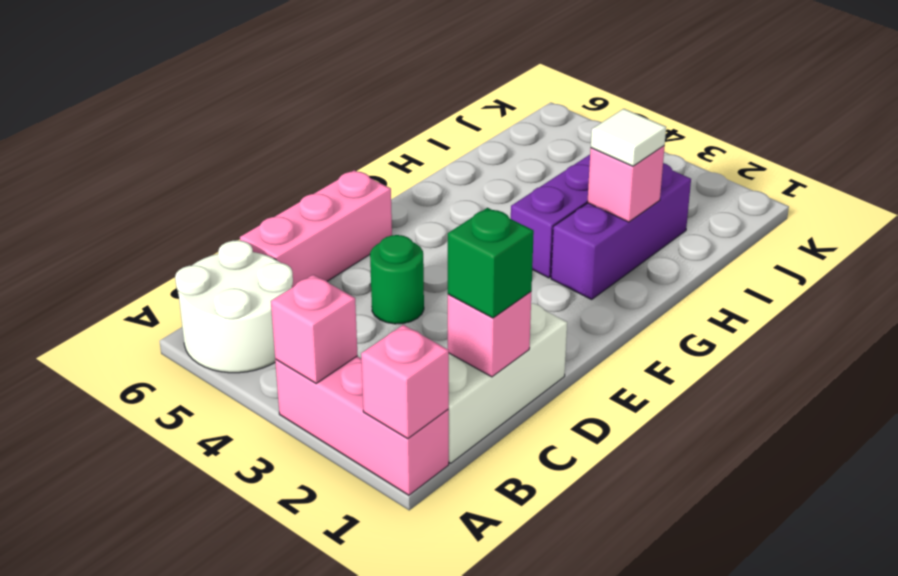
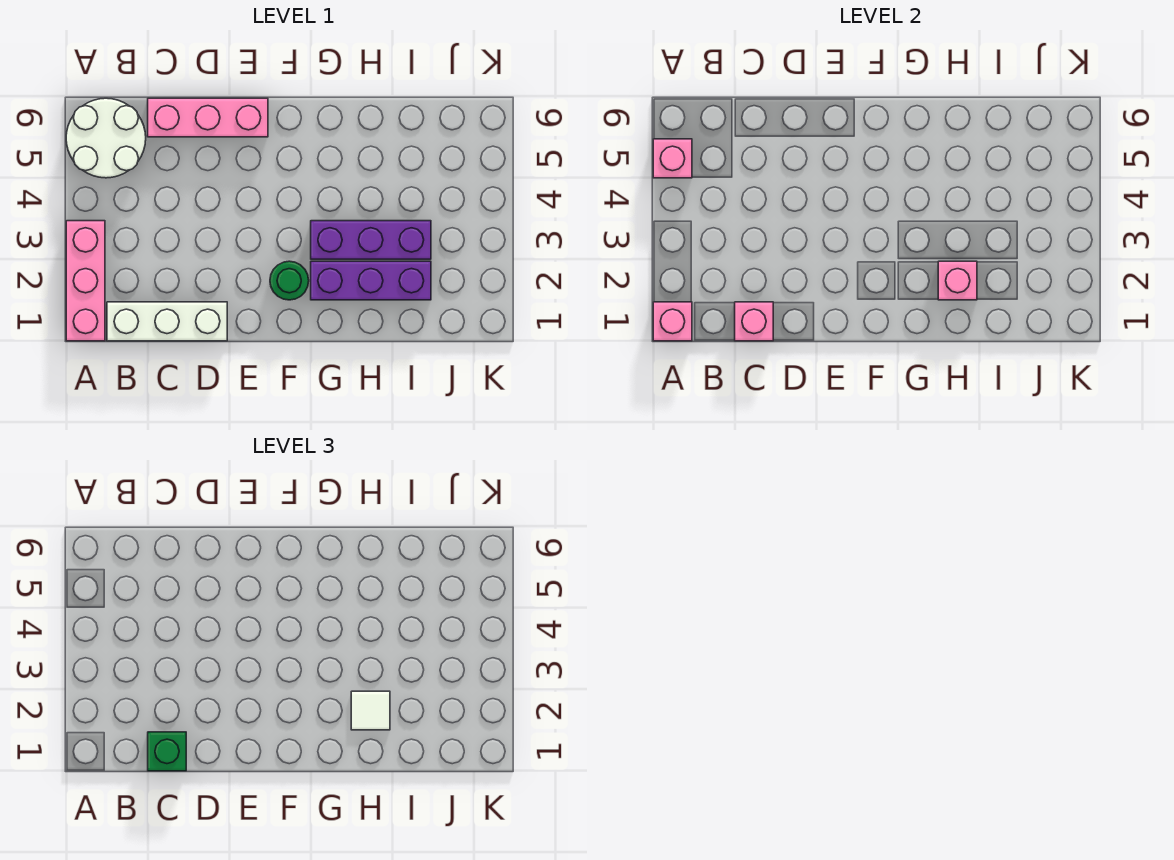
pink 1x1 brick [271,275,358,383] -> pink 1x1 brick moved to [653,139,692,178]
green 1x1 round brick [370,235,424,324] -> green 1x1 round brick moved to [270,261,309,300]

